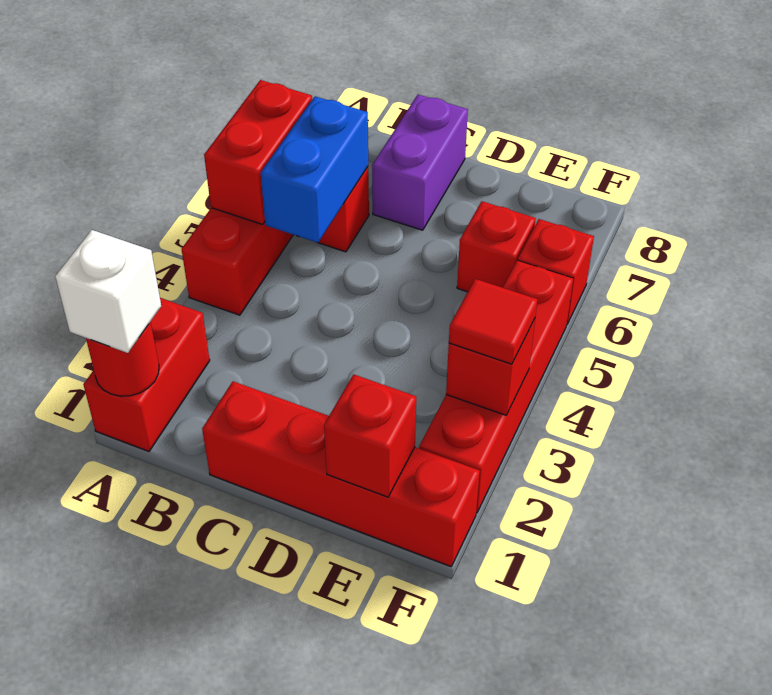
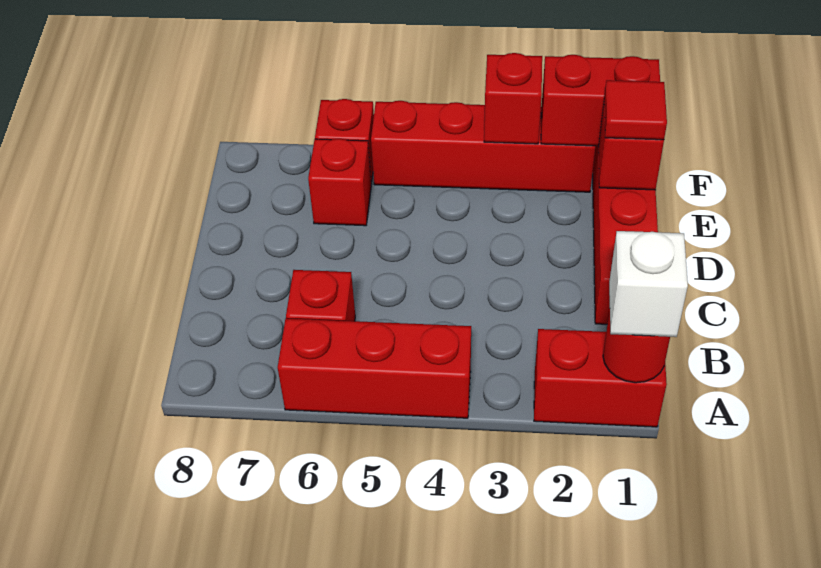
red 1x2 brick [204,80,312,224] -> red 1x2 brick moved to [541,55,660,146]
blue 1x2 brick [261,96,368,243] -> none
purple 1x2 brick [372,95,468,230] -> none
red 1x1 tile [449,279,538,364] -> red 1x1 tile moved to [604,80,667,140]

